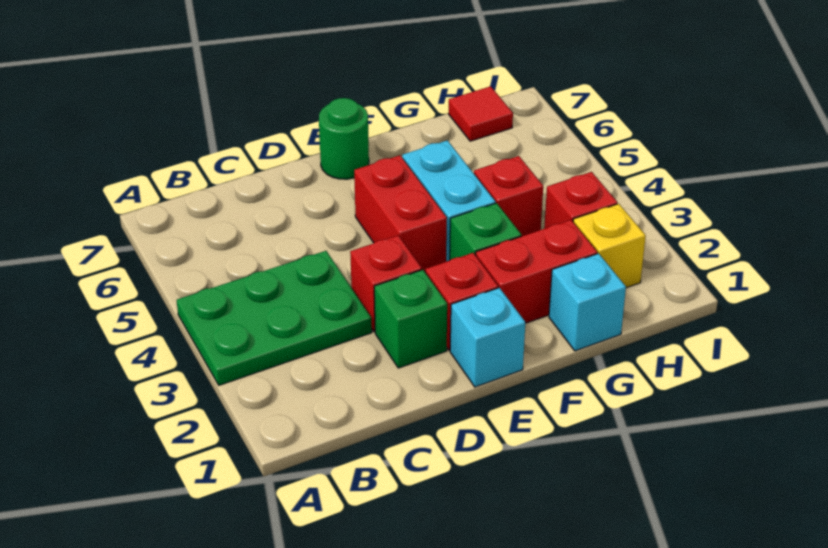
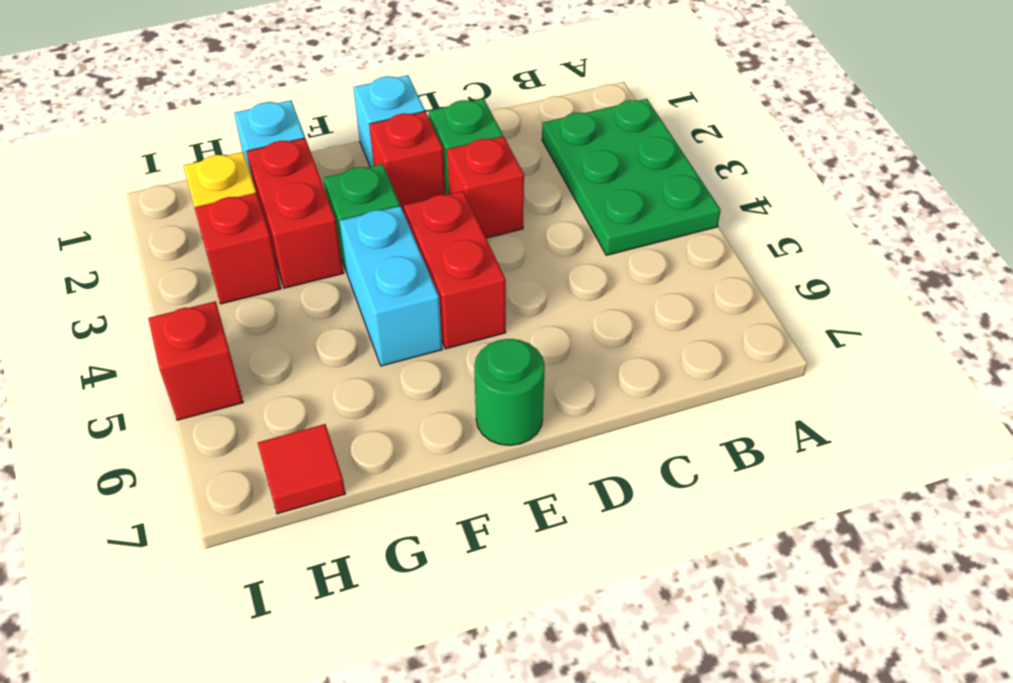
green 2x3 plate [177,251,372,385] -> green 2x3 plate turned to [542,99,721,255]
red 1x2 brick [476,220,597,323] -> red 1x2 brick turned to [247,138,343,288]
red 1x1 brick [474,156,543,236] -> red 1x1 brick moved to [148,301,243,420]

